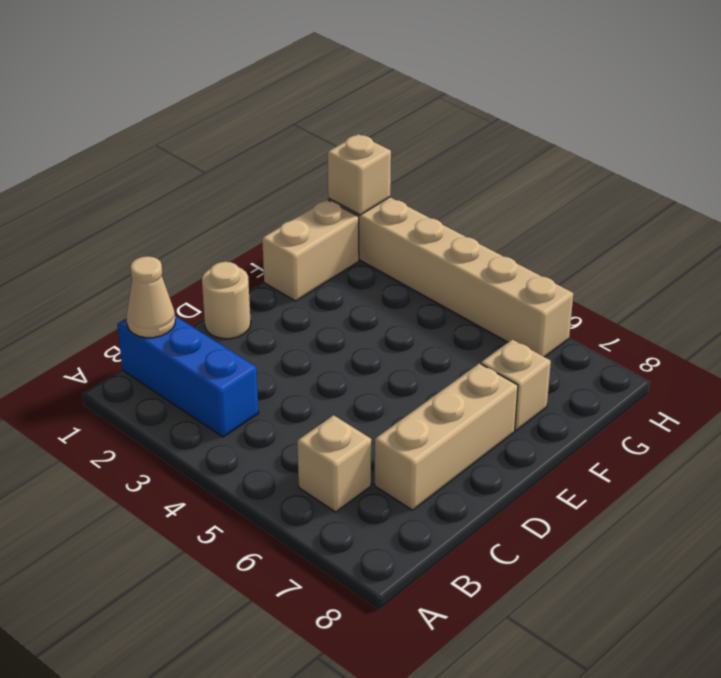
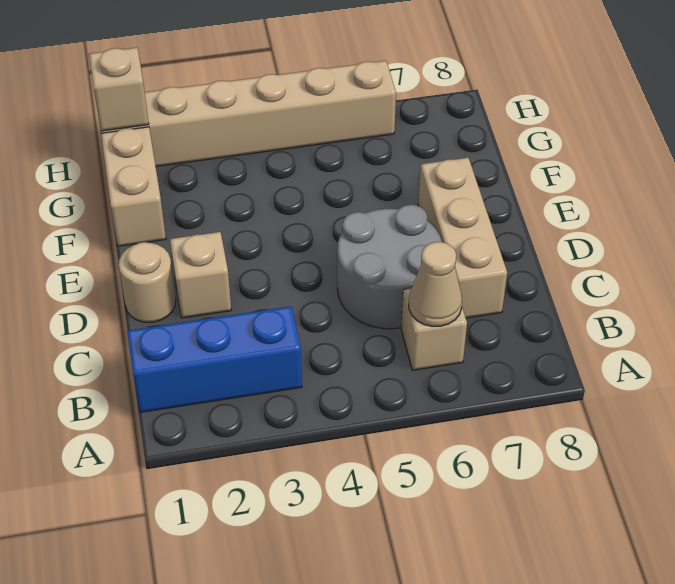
tan 1x1 cone [126,256,175,338] -> tan 1x1 cone moved to [409,242,462,326]
none -> grey 2x2 round brick [337,205,442,329]
tan 1x1 brick [481,340,551,431] -> tan 1x1 brick moved to [170,232,231,318]

